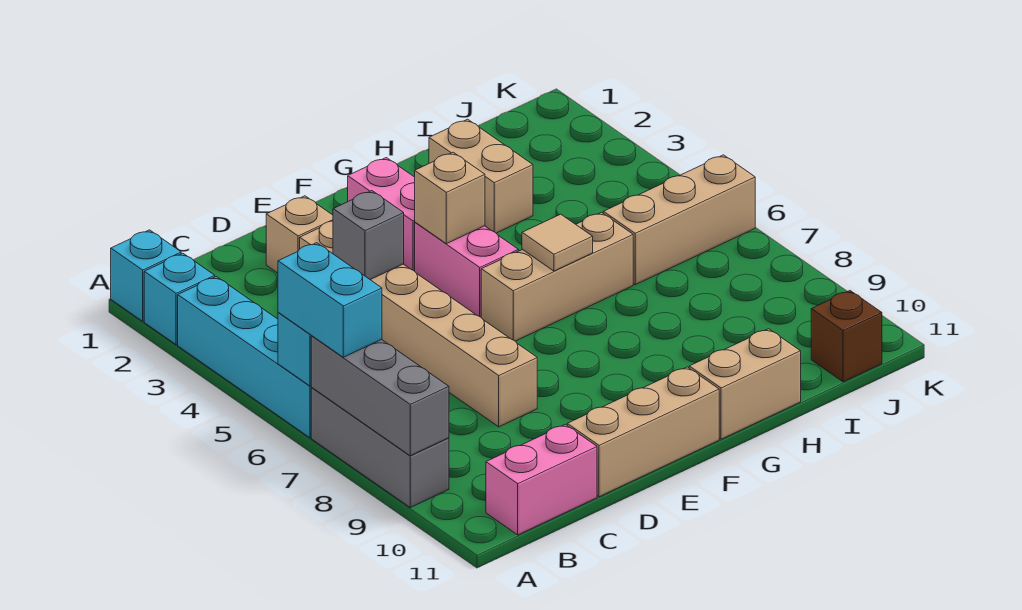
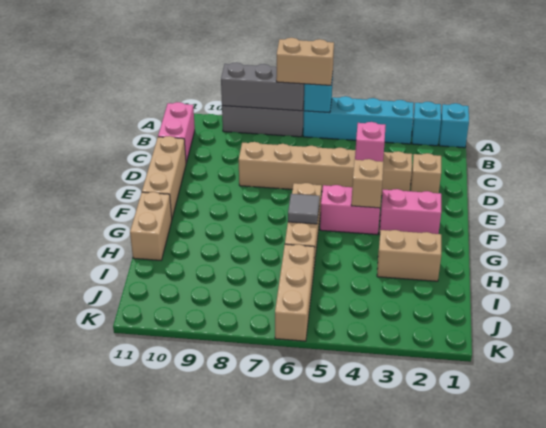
cyan 1x2 brick [278,243,382,357] -> tan 1x2 brick [276,38,334,85]
grey 1x1 brick [333,191,404,280] -> pink 1x1 brick [355,122,386,162]
tan 1x1 tile [522,214,593,271] -> grey 1x1 tile [288,194,320,224]
brown 1x1 brick [811,291,882,382] -> none

